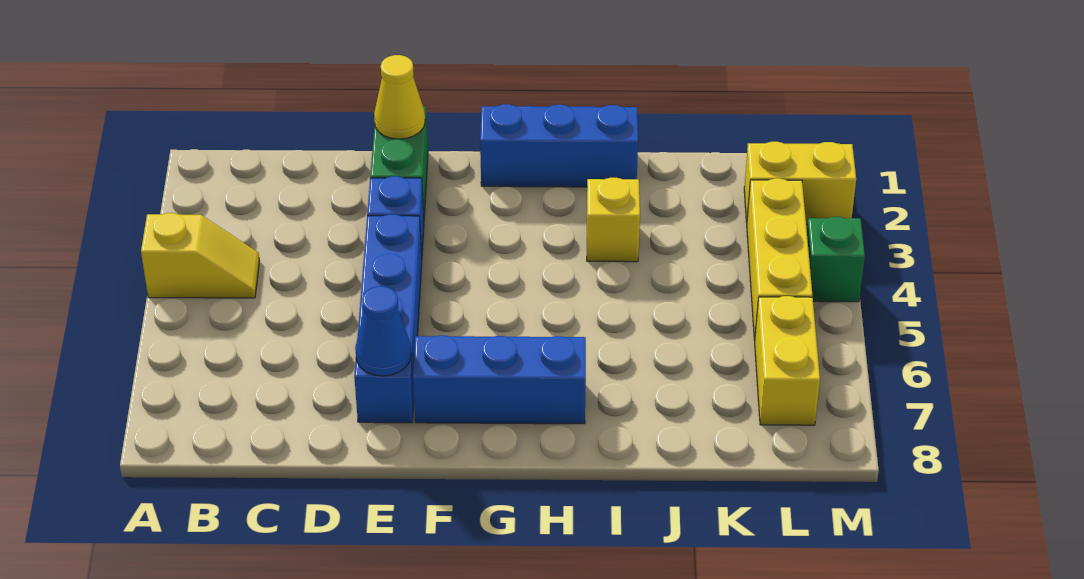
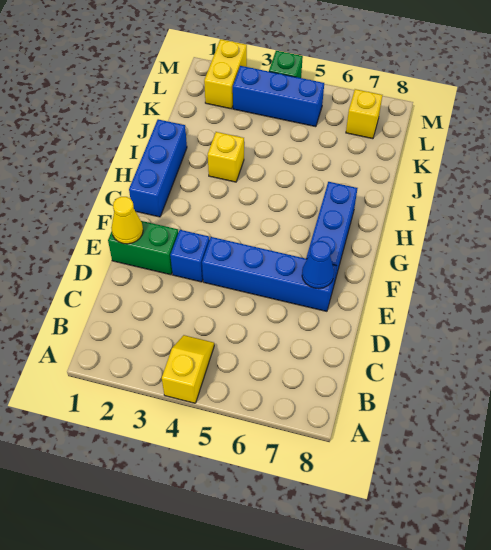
yellow 1x3 brick [747,178,812,340] -> blue 1x3 brick [233,66,324,127]
yellow 1x2 brick [755,296,820,425] -> yellow 1x1 brick [346,89,382,139]

